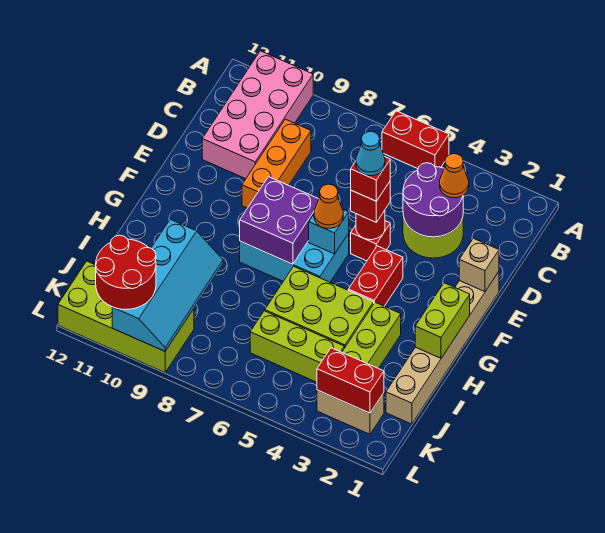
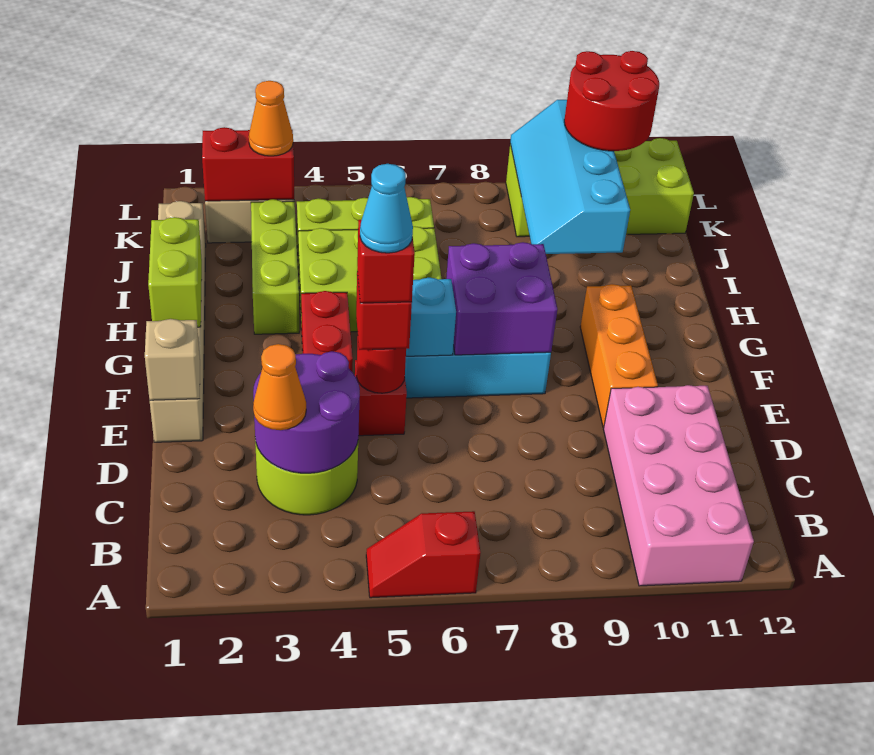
red 1x2 brick [382,111,449,169] -> red 1x2 slope [366,511,481,598]
orange 1x3 brick [242,119,311,208] -> orange 1x3 brick moved to [580,284,658,428]
orange 1x1 cone [314,184,343,228] -> orange 1x1 cone moved to [249,81,293,156]

